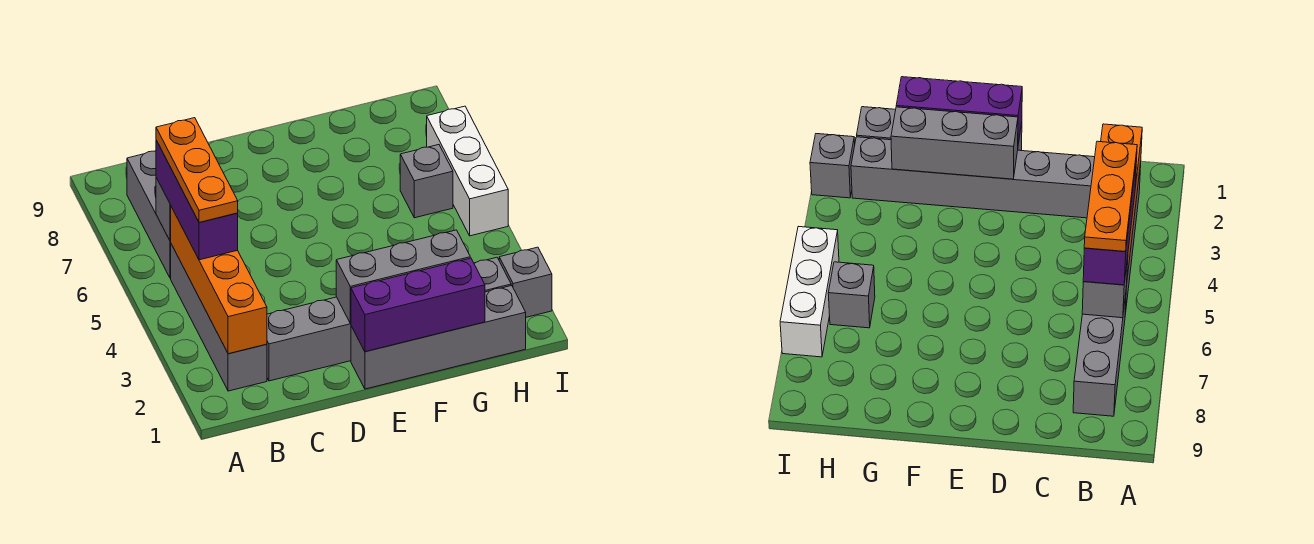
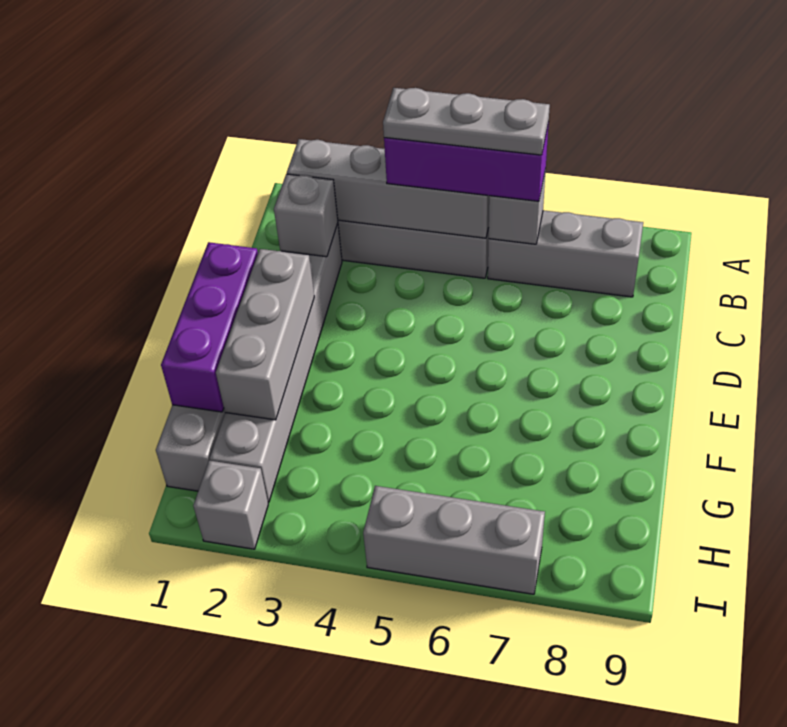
orange 1x4 brick [171,207,267,354] -> grey 1x4 brick [287,139,489,238]
orange 1x3 plate [156,118,238,222] -> grey 1x3 plate [383,88,550,155]
grey 1x1 brick [400,145,453,218] -> grey 1x1 brick moved to [274,174,338,257]
white 1x3 brick [427,106,508,236] -> grey 1x3 brick [363,486,545,594]

